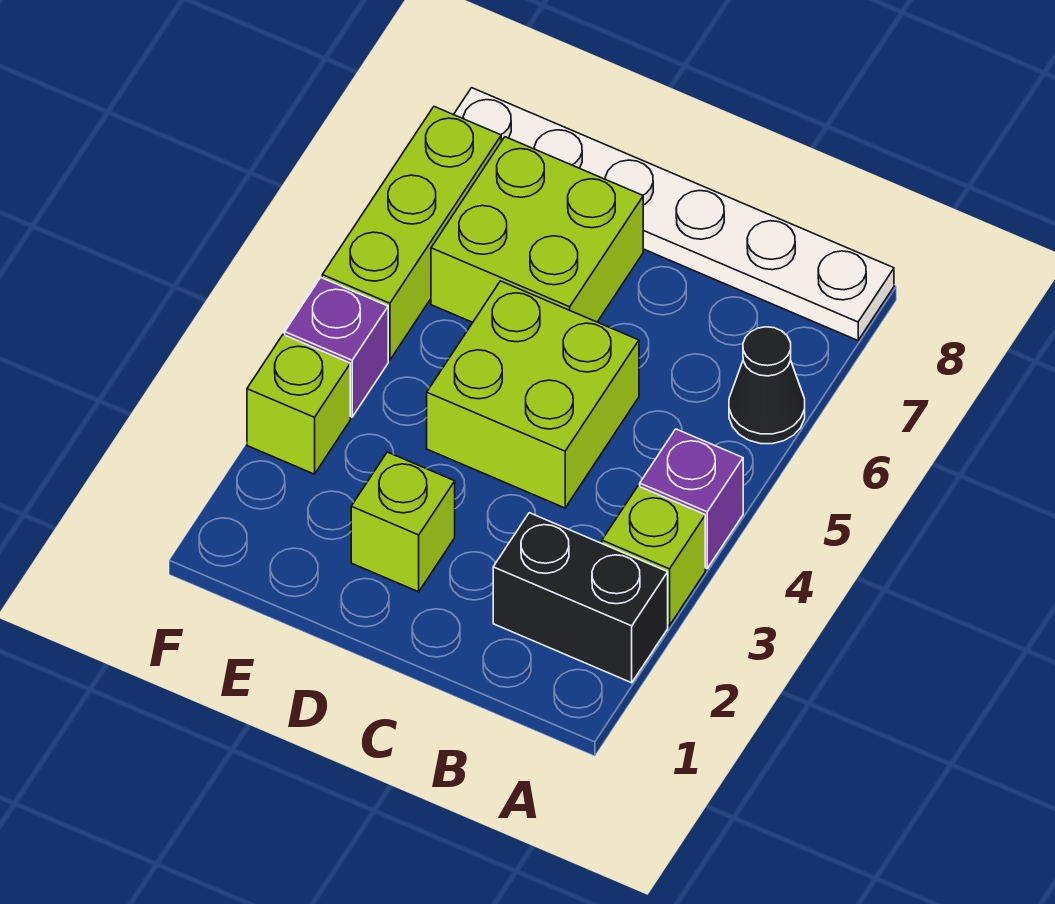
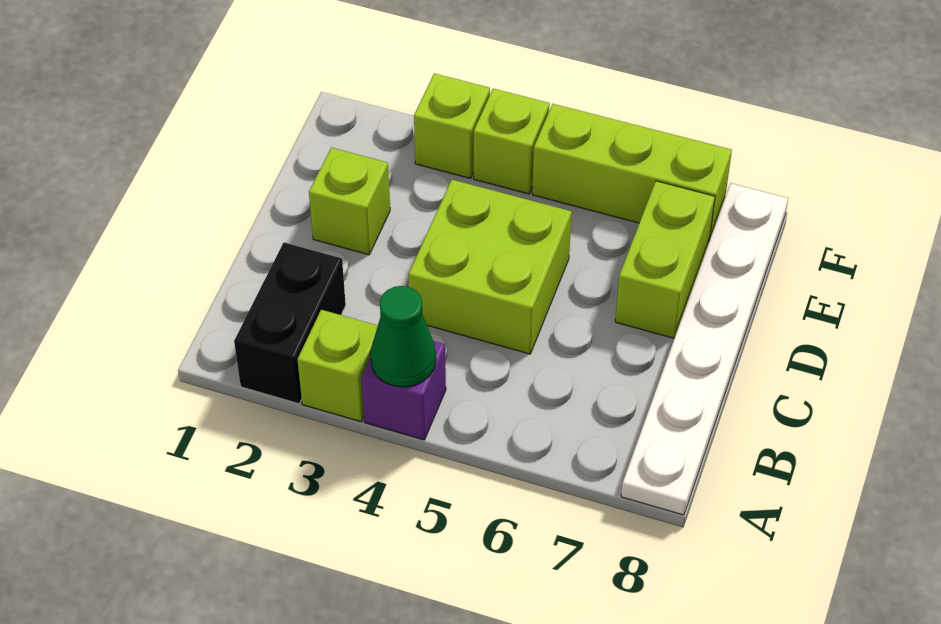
none -> green 1x1 cone [370,286,436,387]
black 1x1 cone [729,327,805,444] -> none
lime 2x2 brick [431,137,643,322] -> lime 1x2 brick [615,181,715,338]
purple 1x1 brick [285,278,388,417] -> lime 1x1 brick [474,89,550,194]

